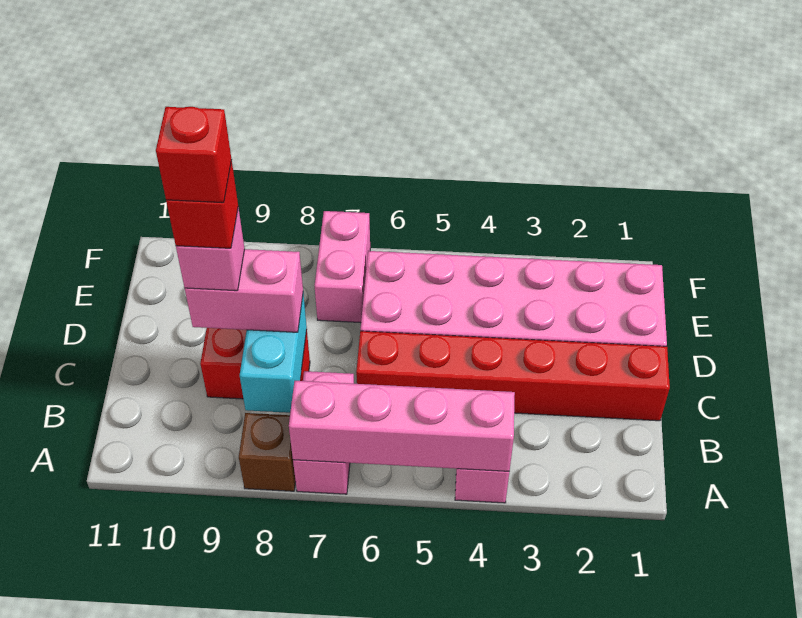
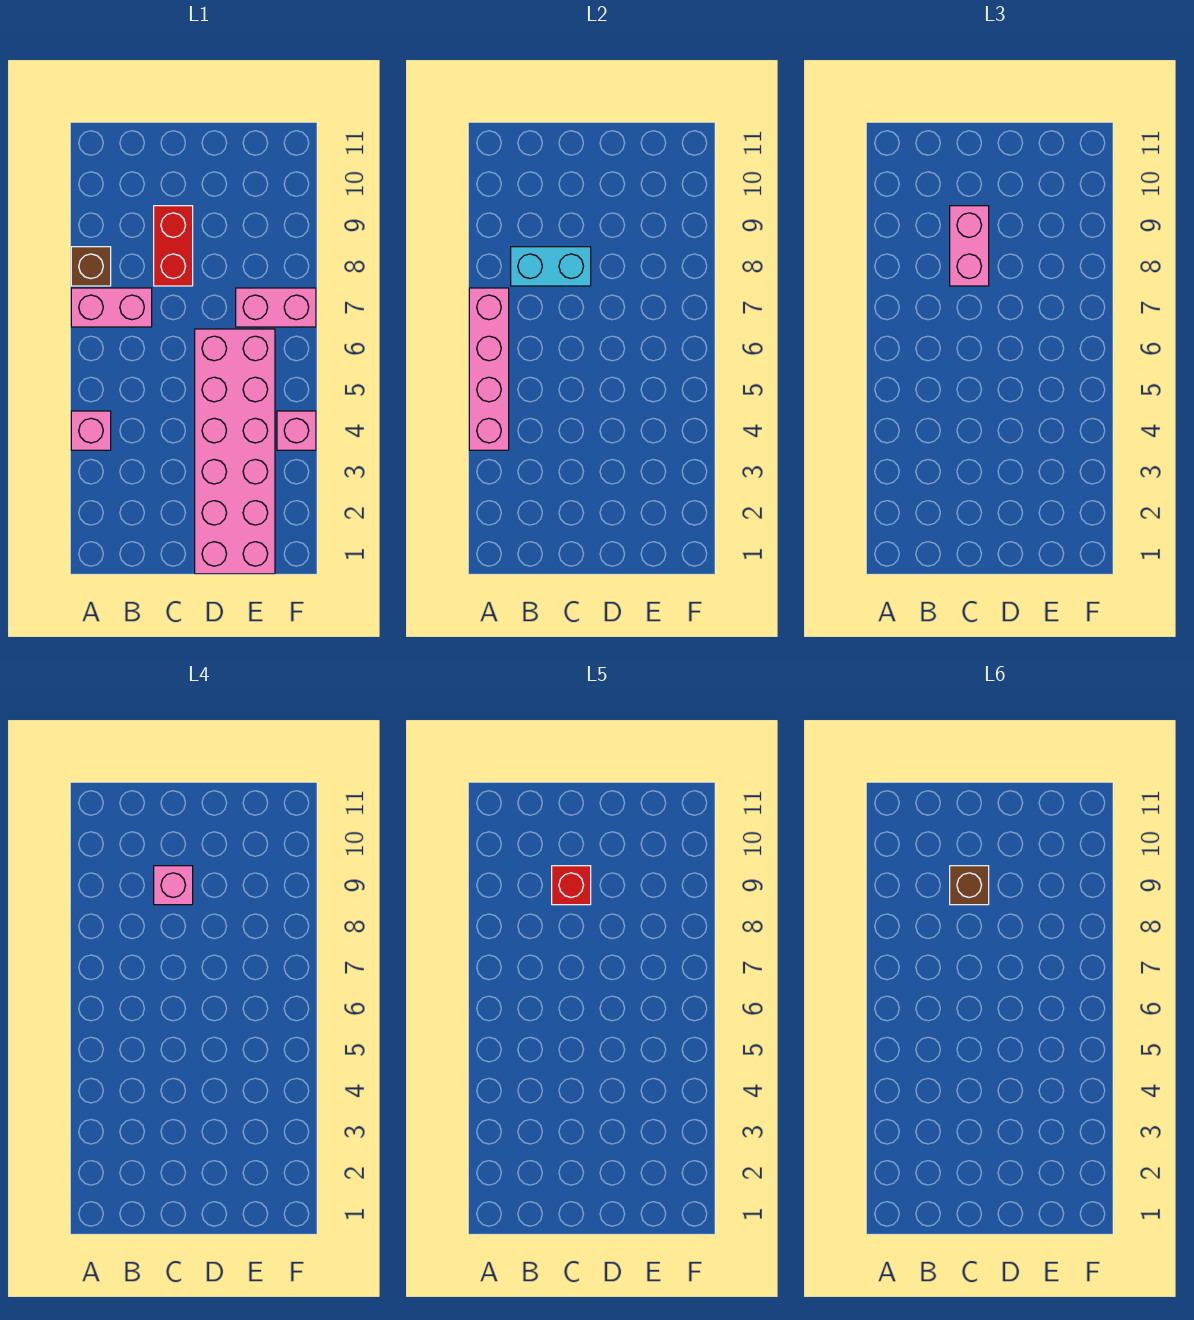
red 1x6 brick [356,331,670,421] -> none
red 1x1 brick [156,107,232,203] -> brown 1x1 brick [950,866,989,905]
none -> pink 1x1 brick [277,411,316,450]

